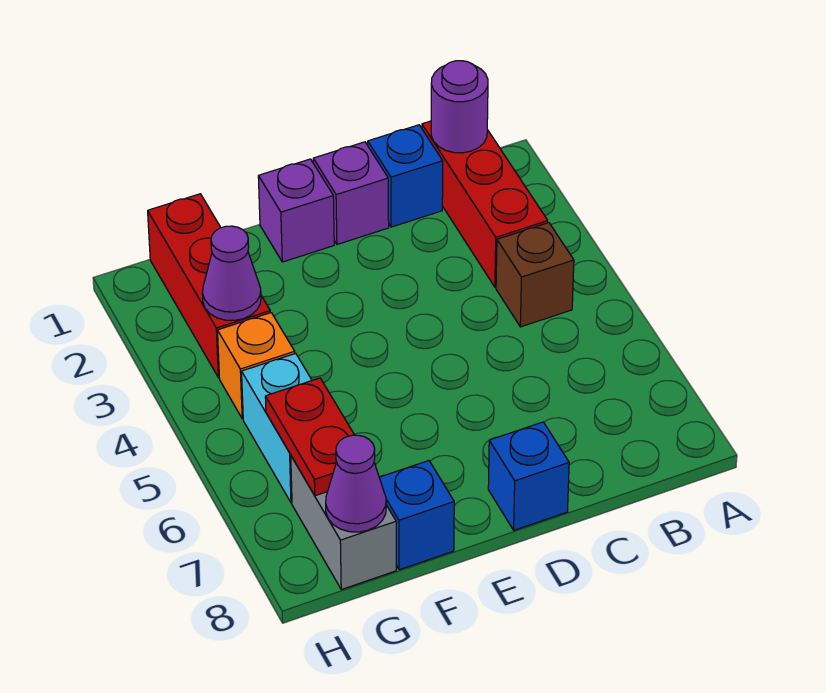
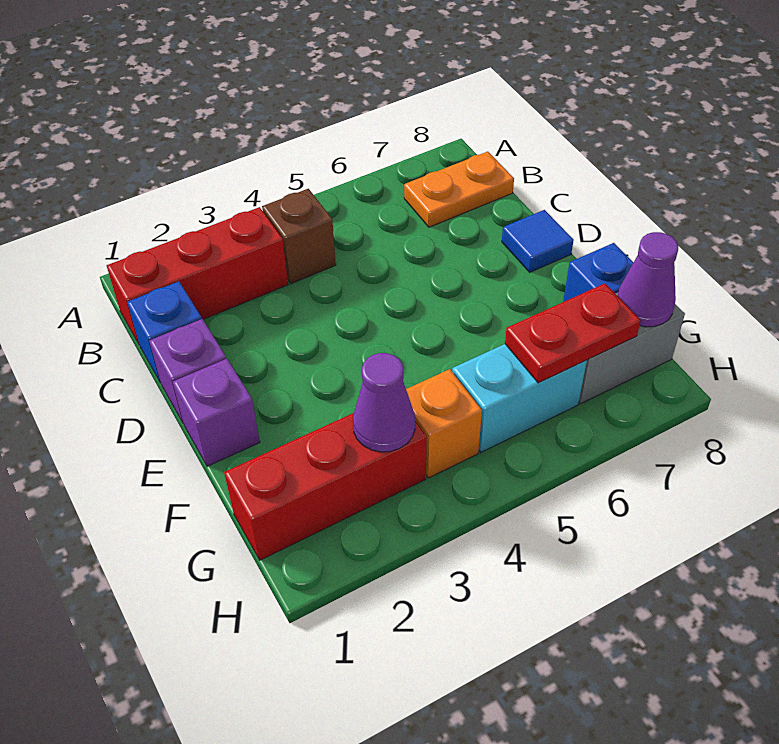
purple 1x1 round brick [431,61,488,153] -> none
none -> orange 1x2 plate [404,152,514,227]
blue 1x1 brick [488,422,569,530] -> blue 1x1 tile [502,210,574,272]

